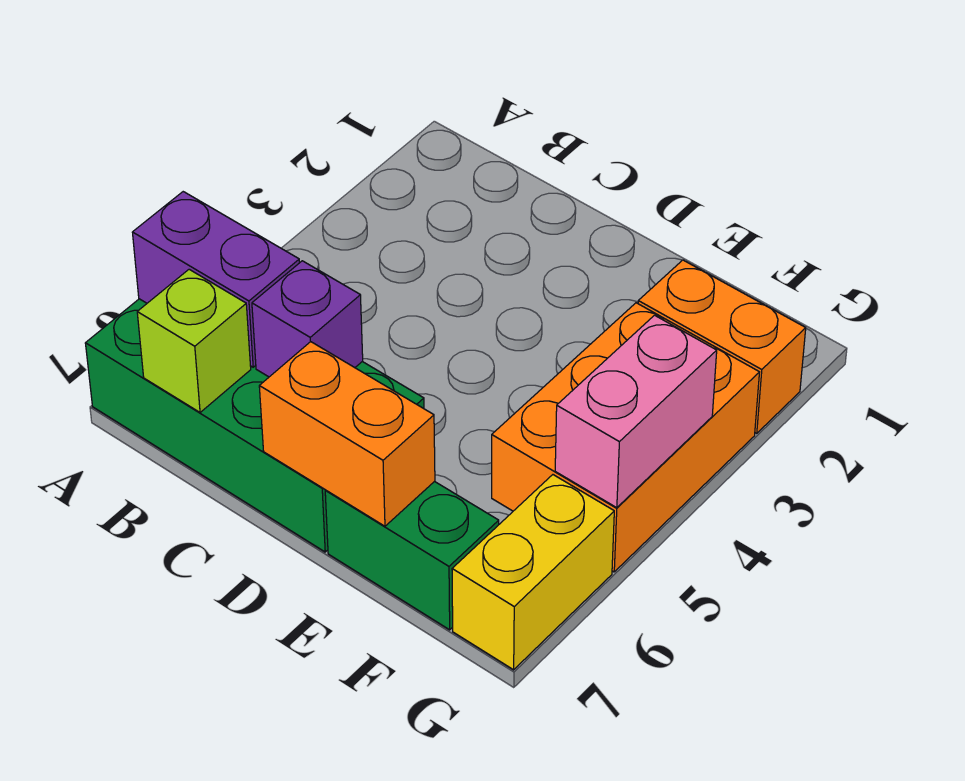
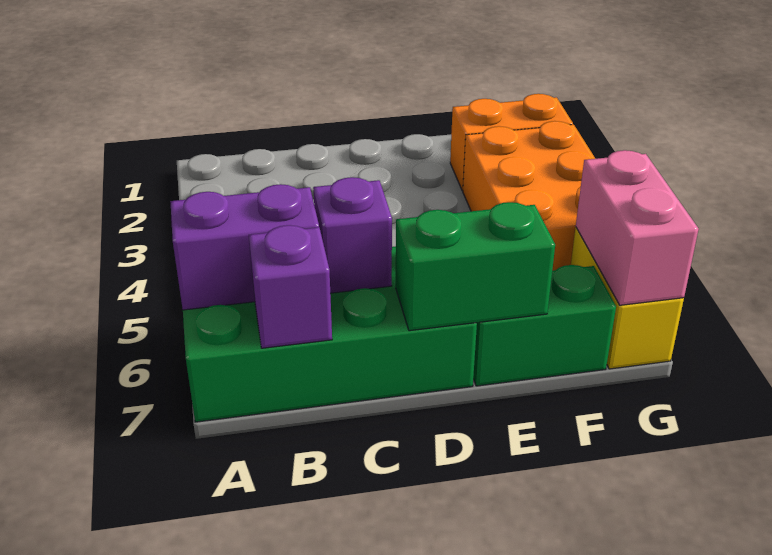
lime 1x1 brick [137,269,251,412] -> purple 1x1 brick [249,225,332,348]
orange 1x2 brick [259,342,435,526] -> green 1x2 brick [396,202,555,331]
pink 1x2 brick [555,315,717,508] -> pink 1x2 brick moved to [576,150,699,305]

